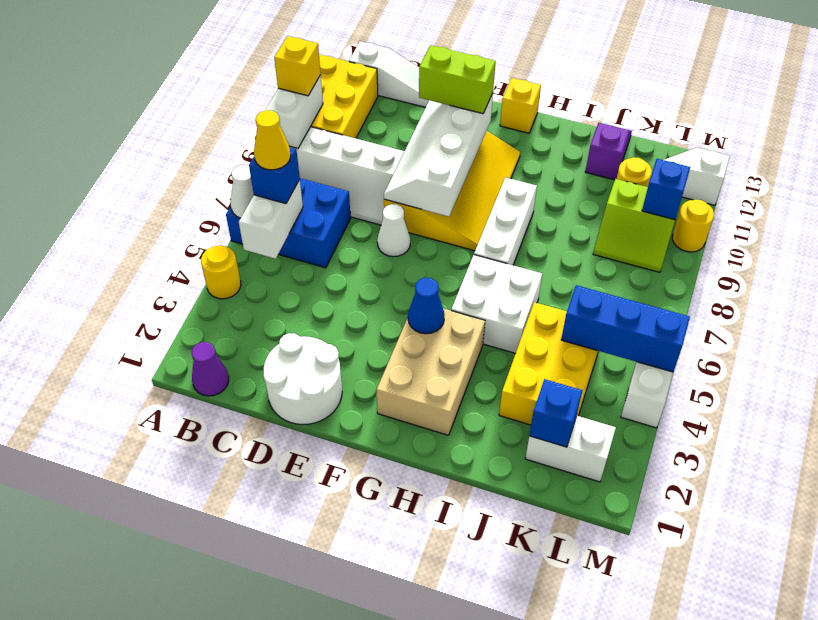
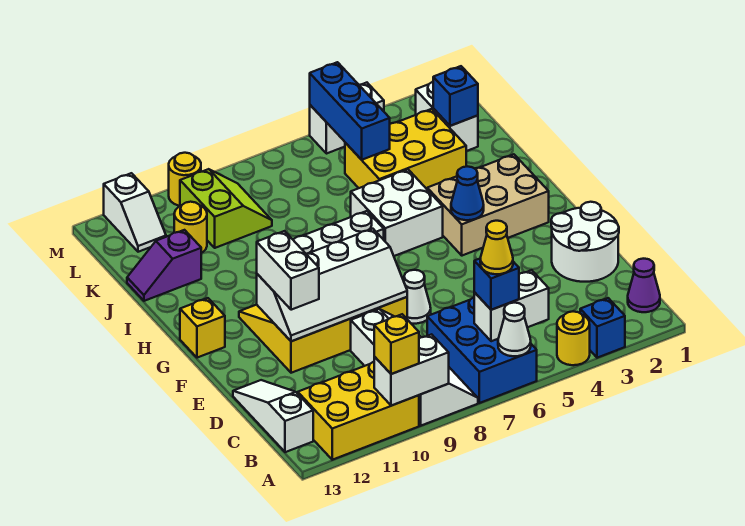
lime 1x2 brick [419,45,496,114] -> white 1x2 brick [257,231,319,310]
blue 1x1 brick [642,159,690,220] -> blue 1x1 brick moved to [580,298,625,358]

